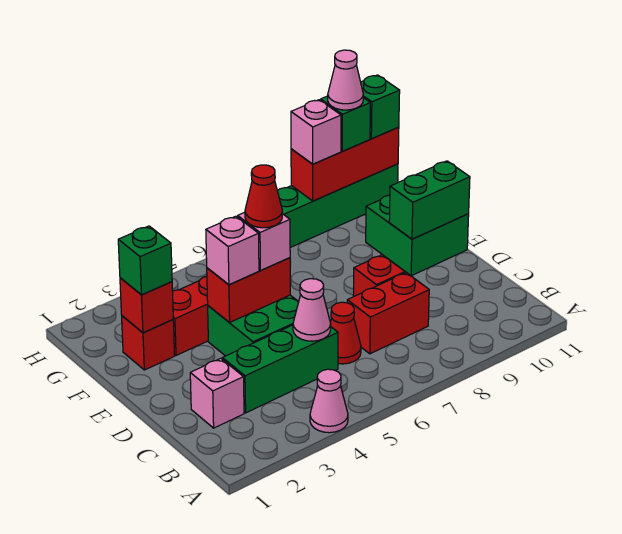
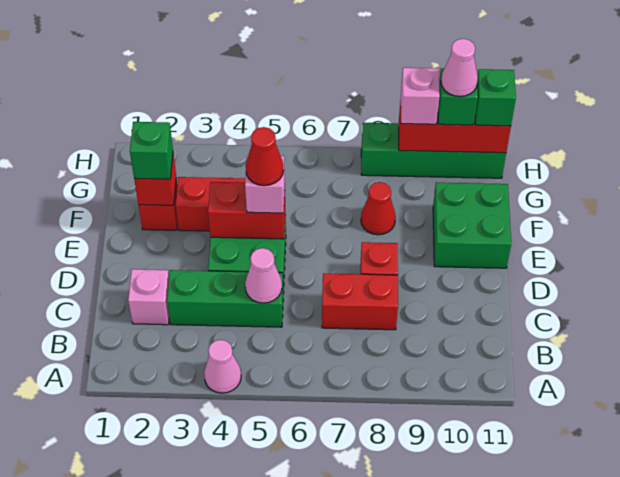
red 1x1 cone [330,302,361,364] -> red 1x1 cone moved to [361,182,396,235]
pink 1x1 brick [206,216,259,285] -> none
green 1x2 brick [389,161,470,239] -> none

